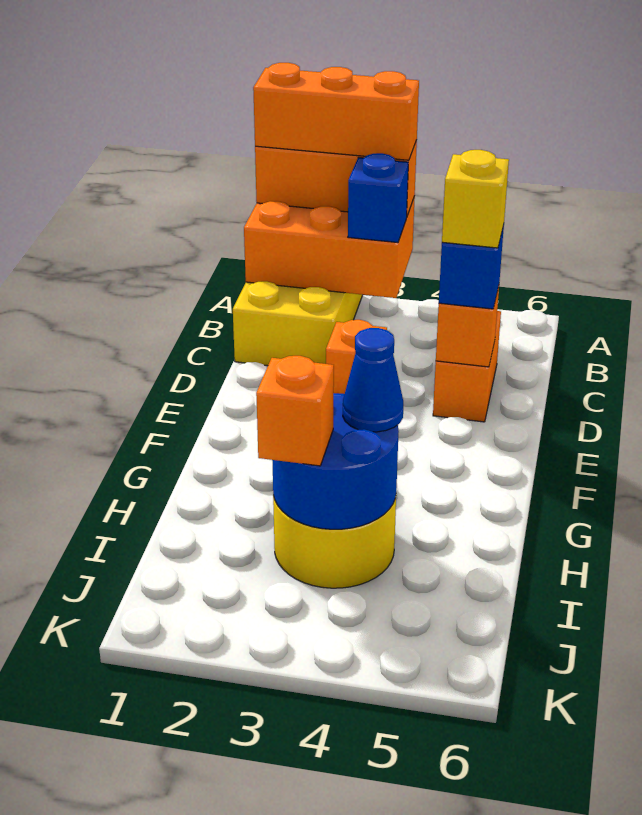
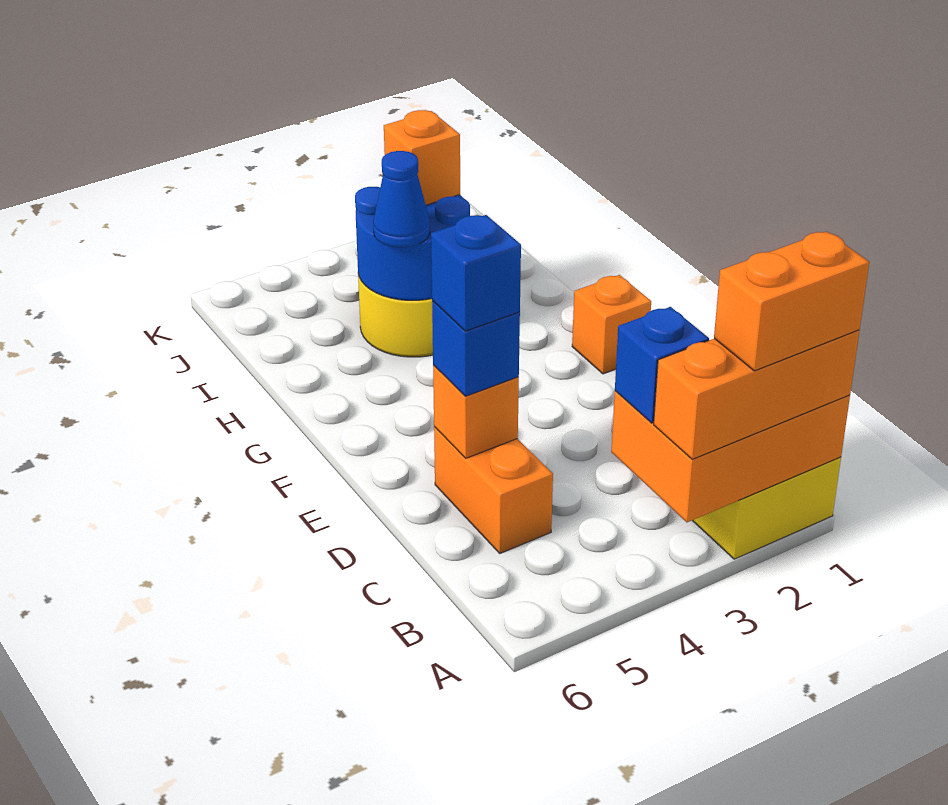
orange 1x3 brick [253,63,419,160] -> orange 1x2 brick [714,231,869,371]
orange 1x1 brick [326,320,387,394] -> orange 1x1 brick moved to [572,275,651,374]
yellow 1x1 brick [442,150,509,248] -> blue 1x1 brick [431,215,521,331]

